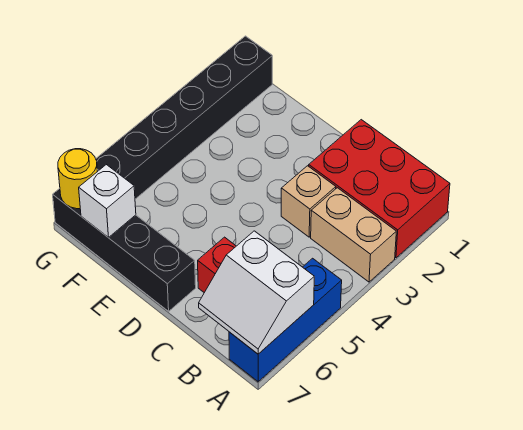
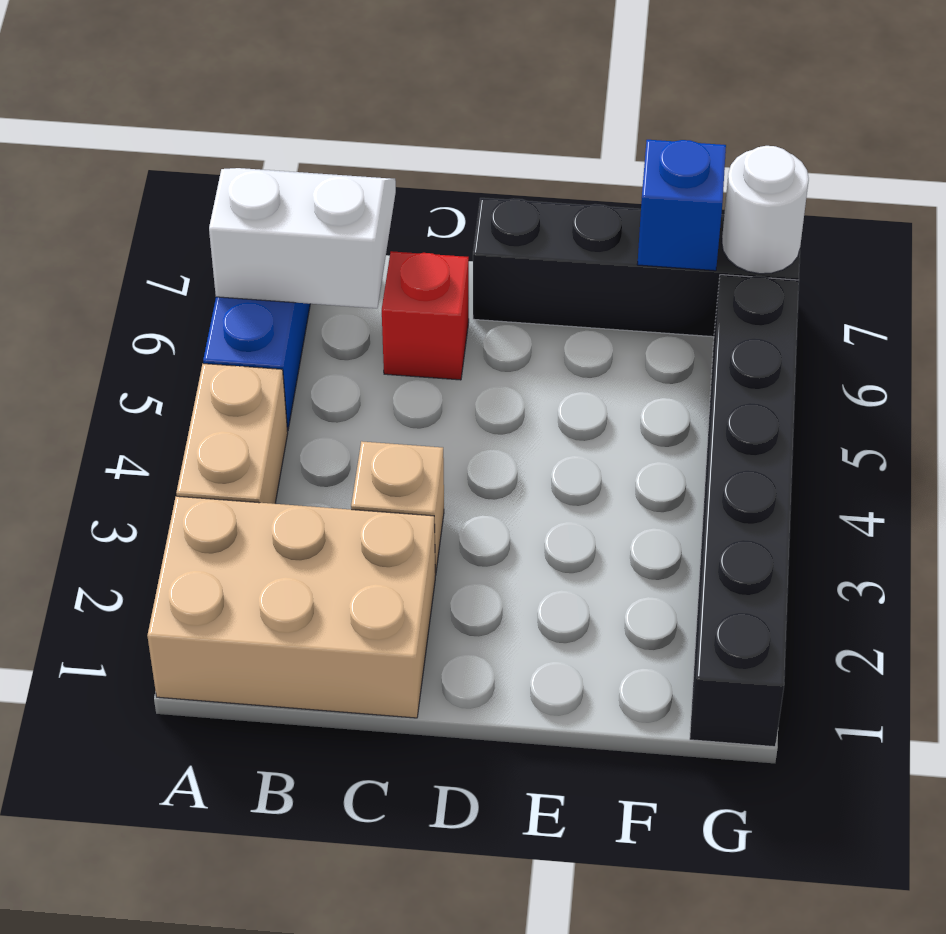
red 2x3 brick [309,120,450,258] -> tan 2x3 brick [147,496,435,718]
tan 1x2 brick [311,188,396,282] -> tan 1x2 brick turned to [176,364,288,504]
white 1x1 brick [79,165,136,238] -> blue 1x1 brick [637,140,726,271]
yellow 1x1 round brick [58,149,97,209] -> white 1x1 round brick [722,146,809,274]

